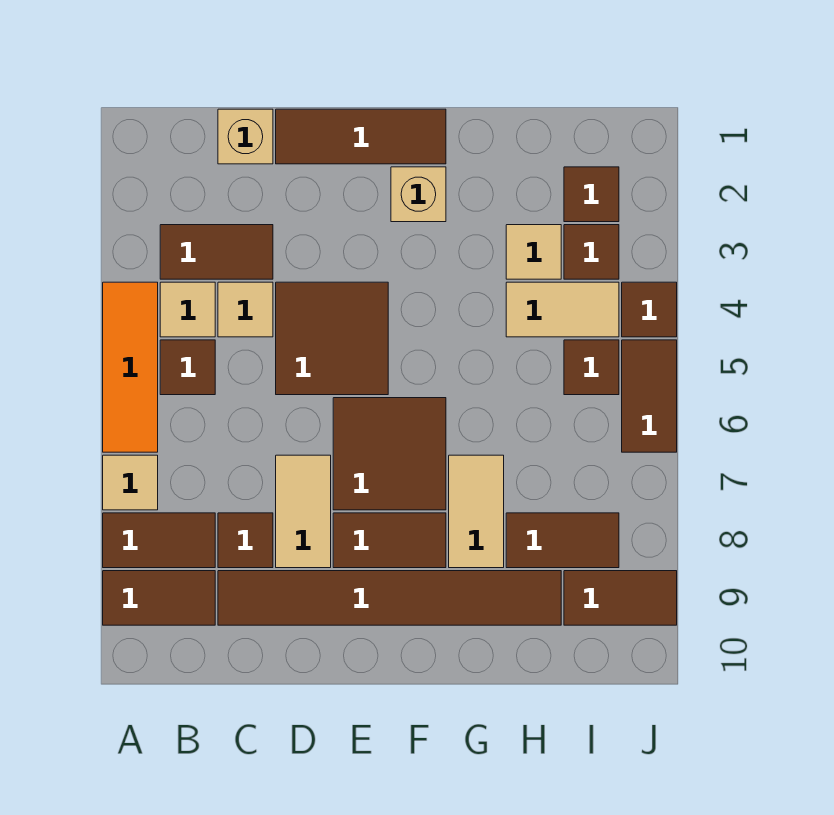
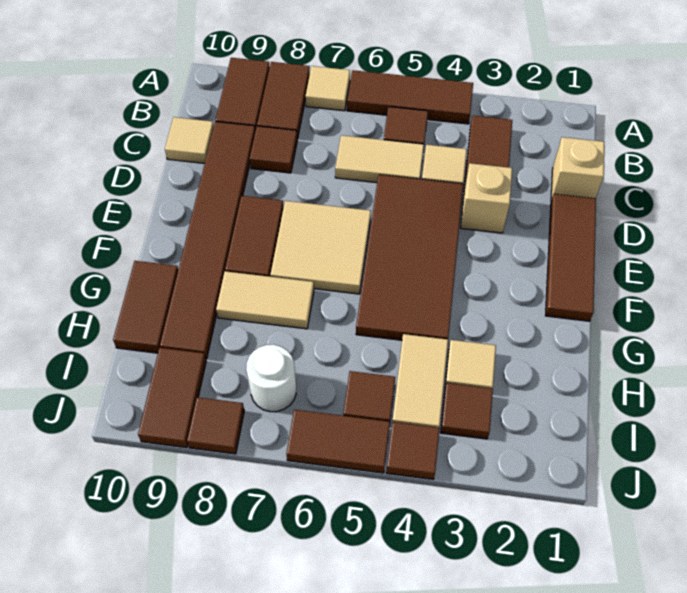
orange 1x3 tile [103,282,158,452] -> brown 1x3 tile [347,70,473,124]
tan 1x1 tile [160,282,215,337] -> tan 1x1 tile moved to [165,117,214,163]
brown 2x2 tile [276,282,388,395] -> brown 2x4 tile [356,175,463,340]
tan 1x2 tile [276,455,331,568] -> tan 1x2 tile moved to [335,135,424,183]
brown 2x2 tile [333,398,446,510] -> tan 2x2 tile [271,201,371,294]
tan 1x1 brick [391,167,446,222] -> tan 1x1 brick moved to [461,163,512,233]
brown 1x2 tile [506,513,619,568] -> brown 1x2 tile moved to [113,261,178,353]
brown 1x1 tile [564,167,619,222] -> brown 1x1 tile moved to [187,397,244,454]
none -> white 1x1 round brick [246,345,296,412]

